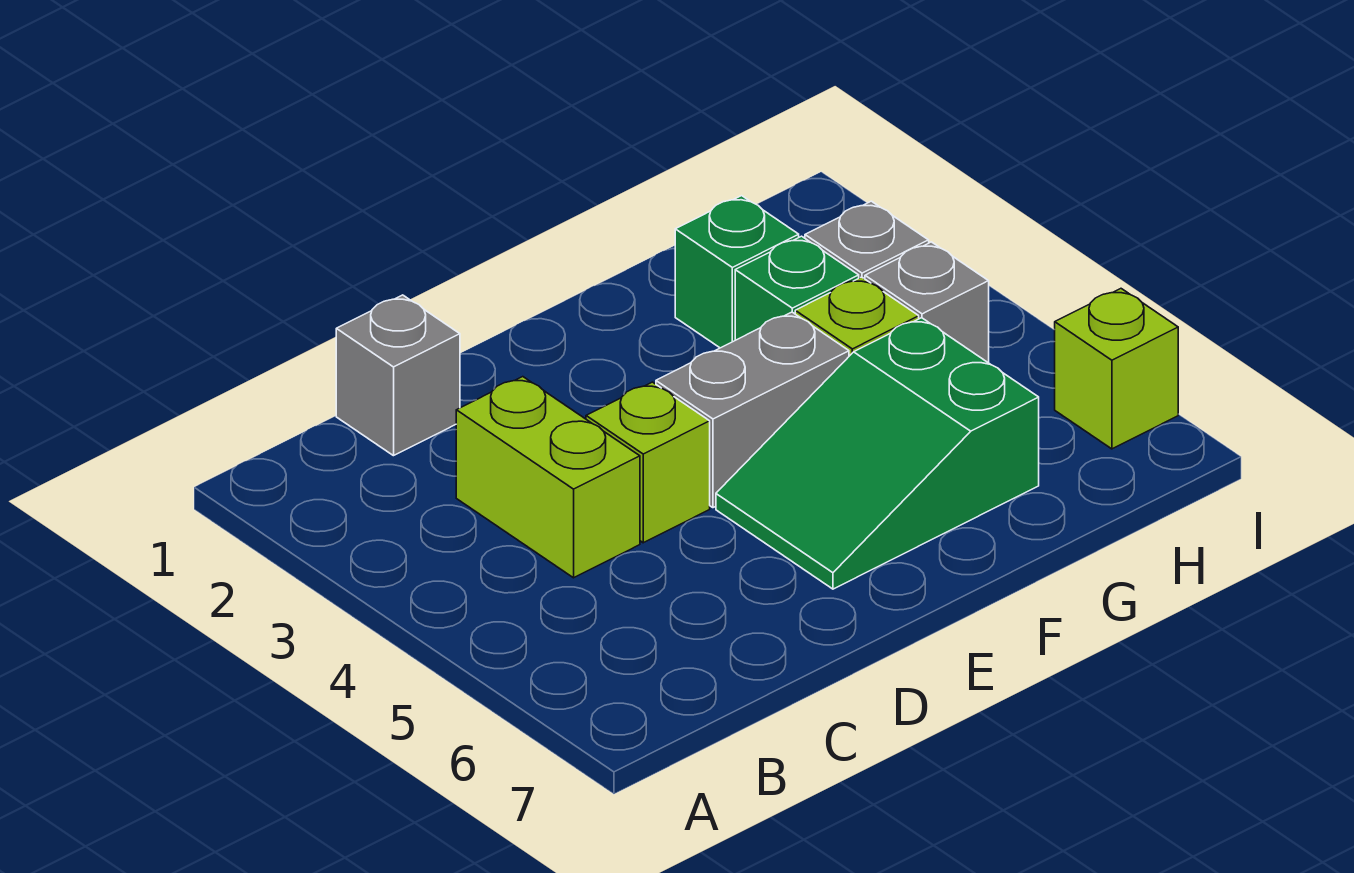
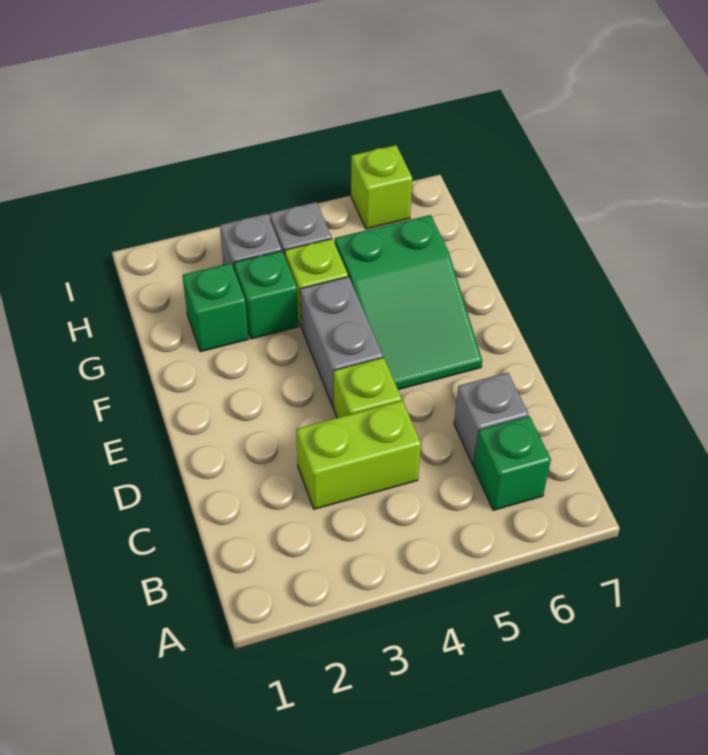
none -> green 1x1 brick [474,416,551,510]
grey 1x1 brick [336,295,460,456] -> grey 1x1 brick moved to [454,373,529,465]

